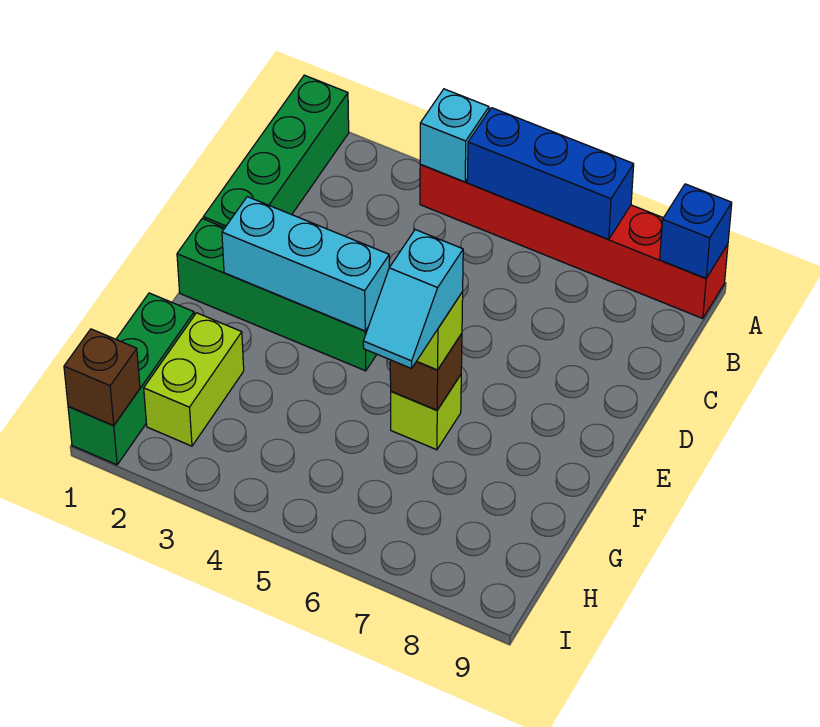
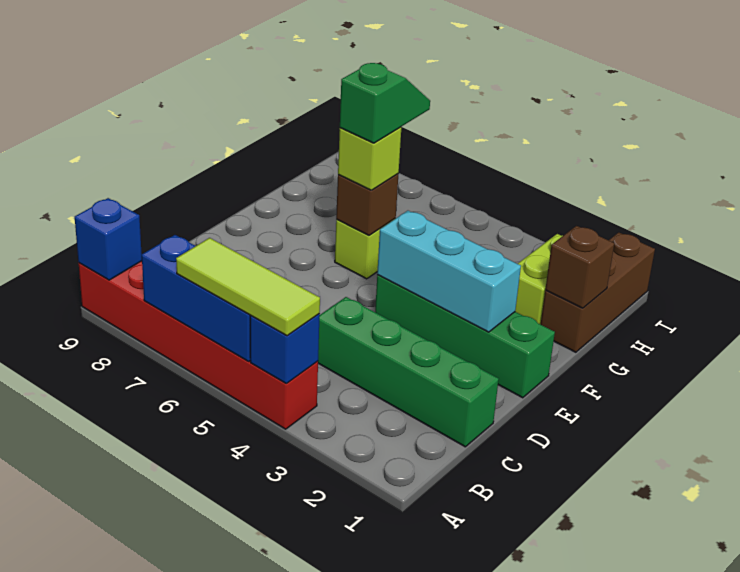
green 1x4 brick [203,75,349,228] -> green 1x4 brick turned to [318,297,499,447]
cyan 1x1 brick [420,89,489,182] -> blue 1x1 brick [250,314,320,383]
none -> lime 1x3 tile [176,238,320,336]
cyan 1x2 slope [363,230,463,368] -> green 1x2 slope [340,63,430,143]
green 1x3 brick [68,293,194,465] -> brown 1x3 brick [541,232,655,352]
brown 1x1 brick [64,329,140,425] -> brown 1x1 brick moved to [545,226,614,308]

